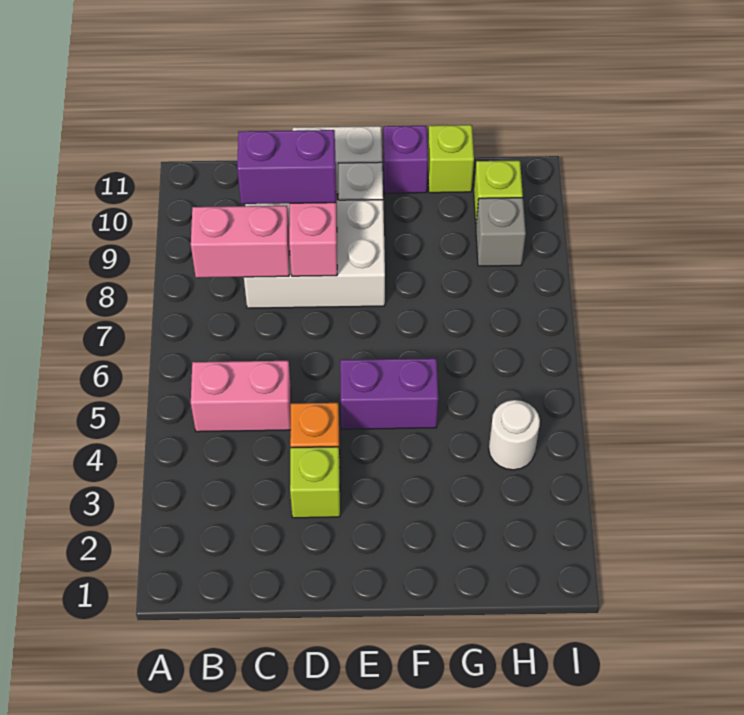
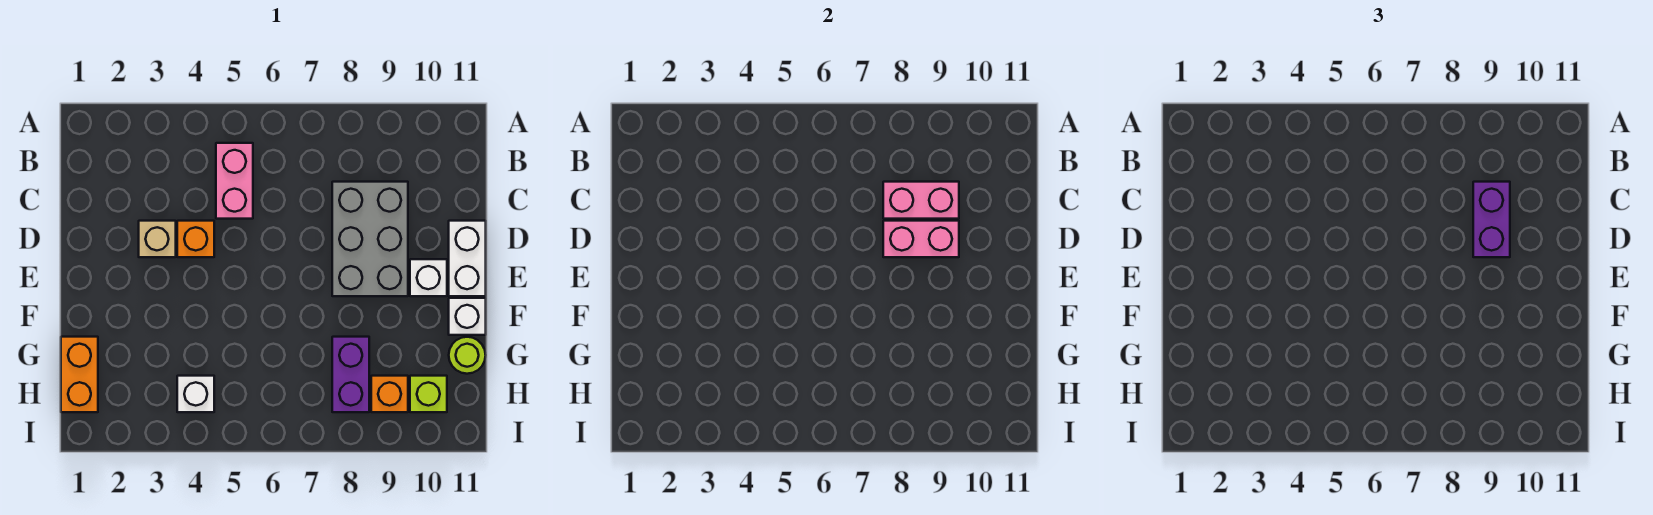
pink 1x2 brick [191,206,290,278] -> pink 1x2 brick turned to [883,182,959,219]
white 2x3 brick [244,200,385,308] -> grey 2x3 brick [332,182,408,296]
lime 1x1 brick [290,447,340,518] -> tan 1x1 brick [139,221,176,257]
purple 1x2 brick [340,358,438,429] -> purple 1x2 brick moved to [332,337,369,412]
purple 1x1 brick [383,126,428,193] -> white 1x1 brick [449,298,486,335]
none -> orange 1x2 brick [61,337,98,412]
lime 1x1 brick [428,125,474,193] -> lime 1x1 round brick [449,337,486,374]
white 1x1 round brick [489,400,540,470] -> white 1x1 brick [177,376,214,412]
grey 1x1 brick [476,198,526,266] -> orange 1x1 brick [371,376,408,412]

